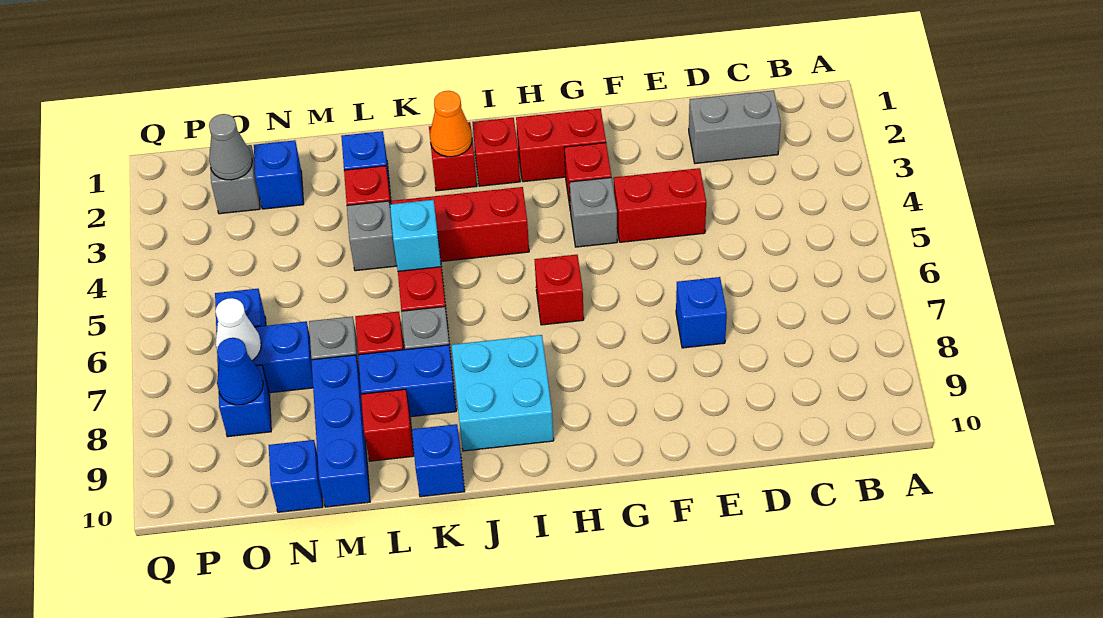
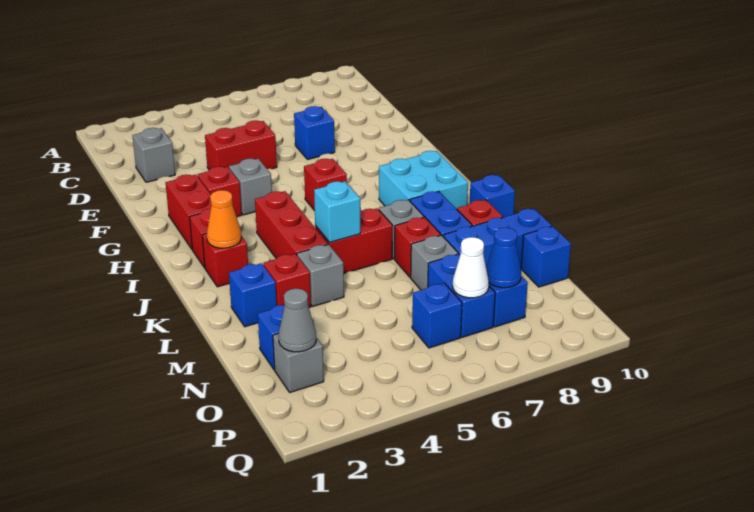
grey 1x2 brick [689,90,781,163] -> grey 1x1 brick [132,128,175,182]
red 1x2 brick [614,168,706,242] -> red 1x2 brick turned to [205,121,277,169]

